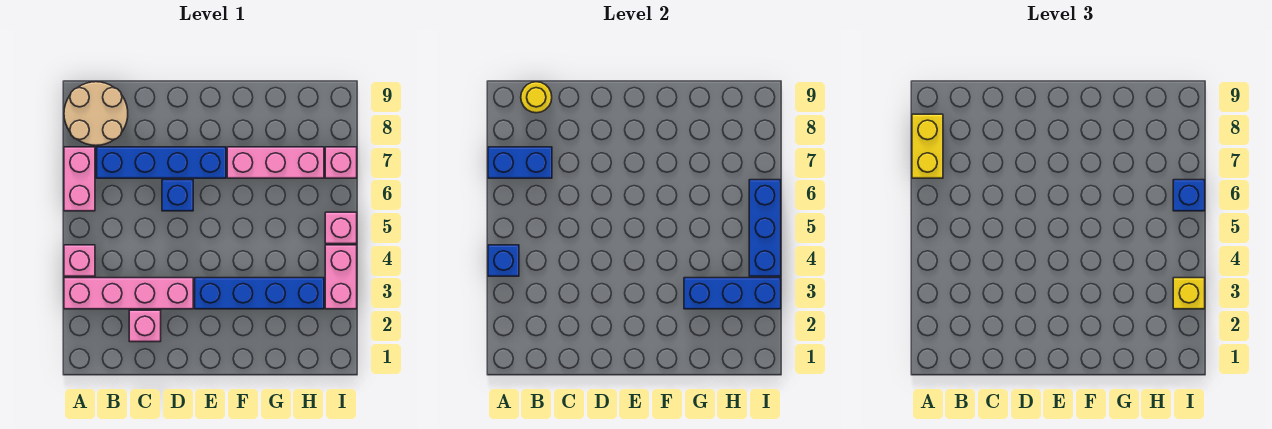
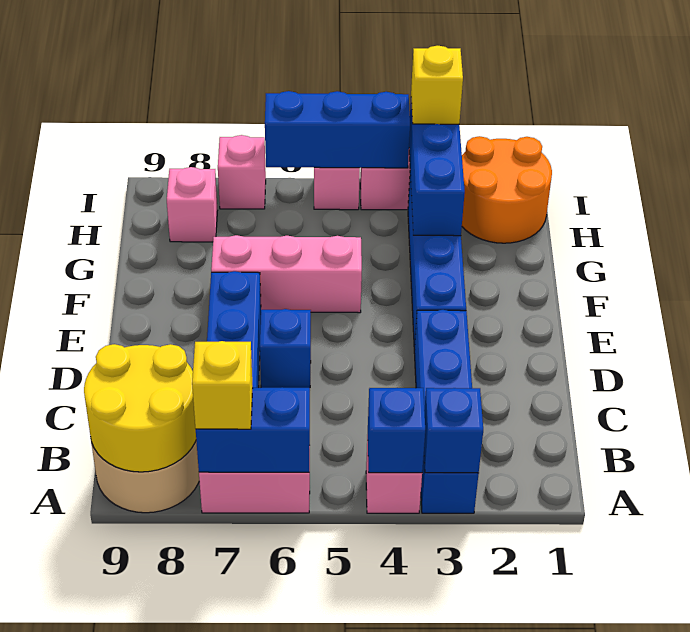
pink 1x4 brick [64,278,193,309] -> blue 1x4 brick [414,310,479,513]
blue 1x2 brick [488,147,552,178] -> blue 1x2 brick turned to [196,387,310,472]
yellow 1x2 brick [912,114,943,178] -> yellow 1x1 brick [192,341,253,429]
yellow 1x1 round brick [521,82,552,113] -> yellow 2x2 round brick [84,344,196,472]
pink 1x1 brick [129,310,161,342] -> pink 1x1 brick moved to [167,167,217,242]
pink 1x3 brick [227,147,324,178] -> pink 1x3 brick turned to [211,235,362,313]
none -> orange 2x2 round brick [462,136,552,243]
blue 1x1 brick [1173,180,1205,211] -> blue 1x1 brick moved to [424,388,483,473]

